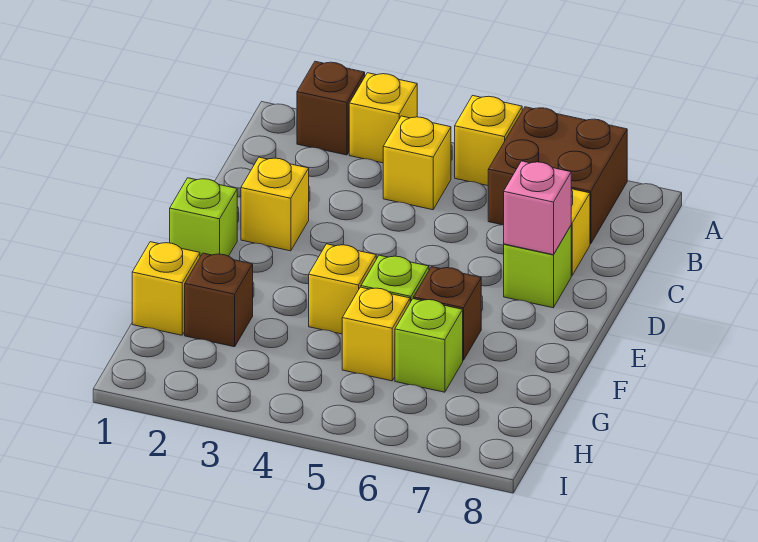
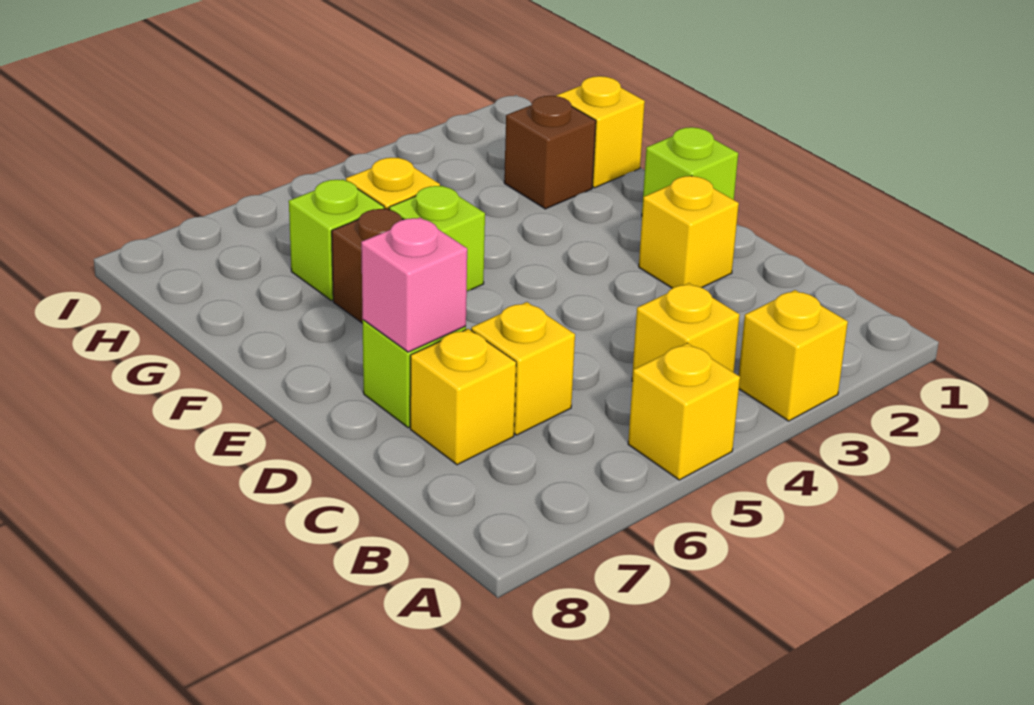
brown 1x1 brick [297,61,365,155] -> none
brown 2x2 brick [488,107,627,244] -> none
yellow 1x1 brick [309,244,376,334] -> yellow 1x1 brick moved to [471,302,575,435]

